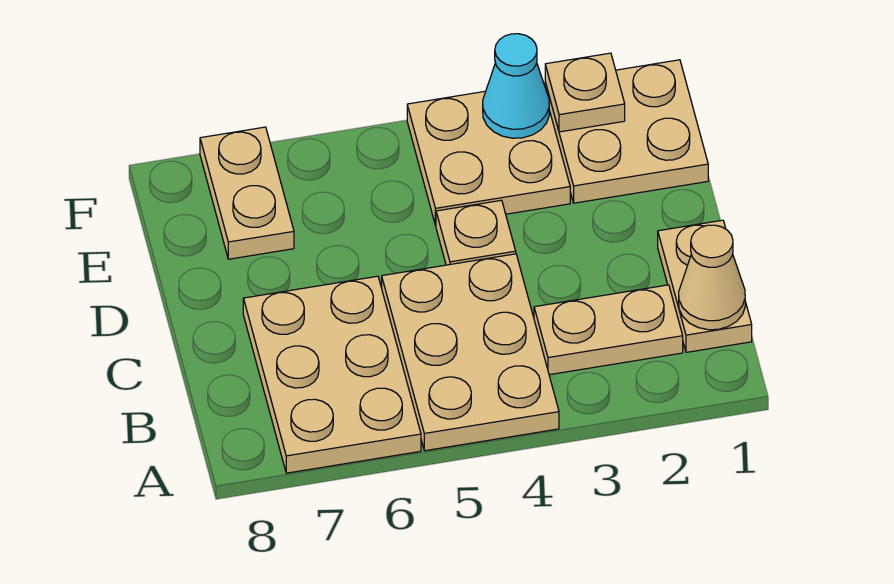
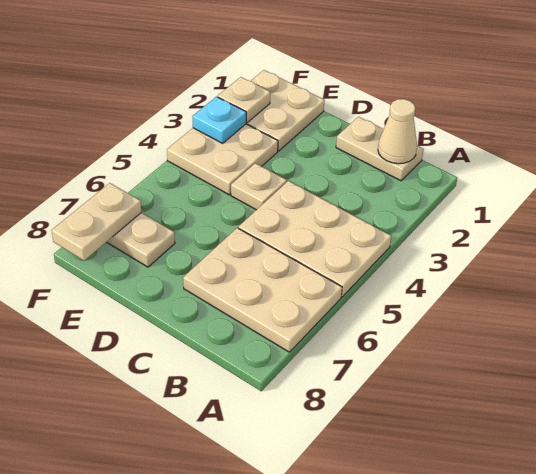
tan 1x2 plate [534,285,683,375] -> tan 1x2 plate moved to [52,183,141,261]
cyan 1x1 cone [483,34,549,138] -> cyan 1x1 plate [192,97,247,143]

